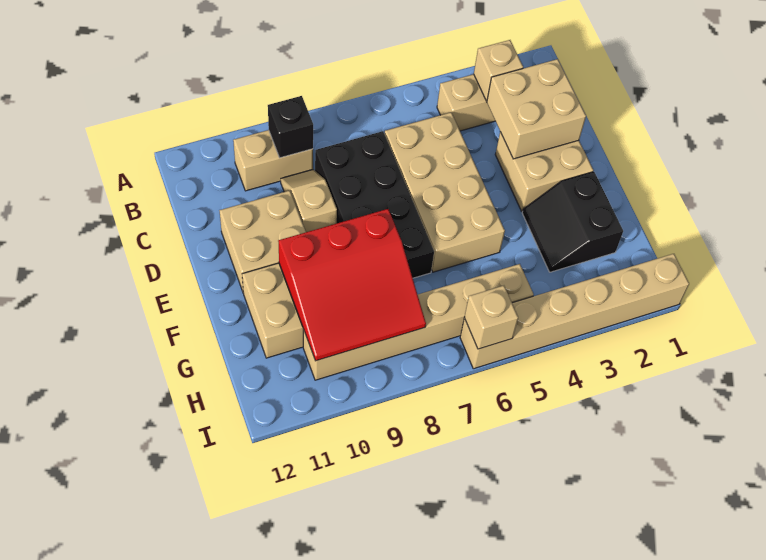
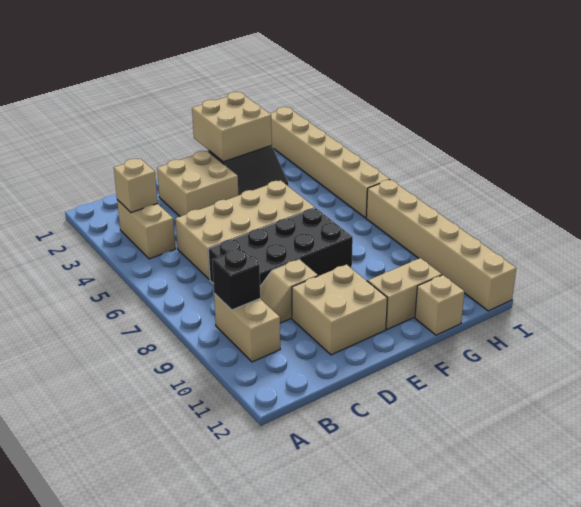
tan 2x2 brick [487,59,586,159] -> tan 2x2 brick moved to [192,92,272,162]
red 3x3 slope [278,209,426,361] -> none
tan 1x6 brick [303,264,534,380] -> tan 1x6 brick moved to [366,180,516,311]
tan 1x1 brick [464,286,518,349] -> tan 1x1 brick moved to [415,275,464,335]

